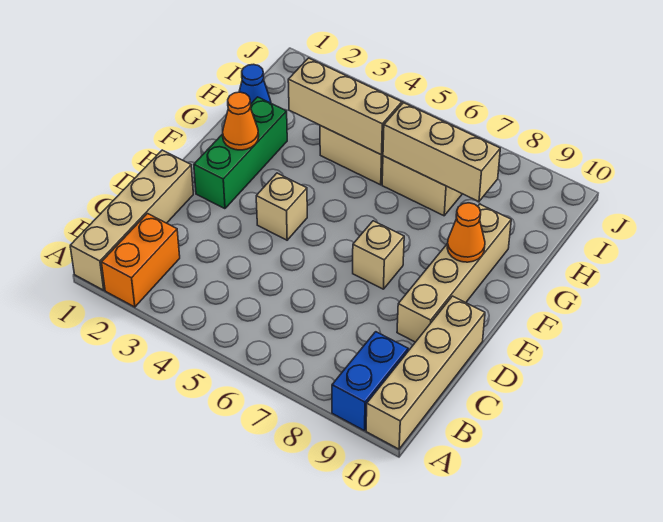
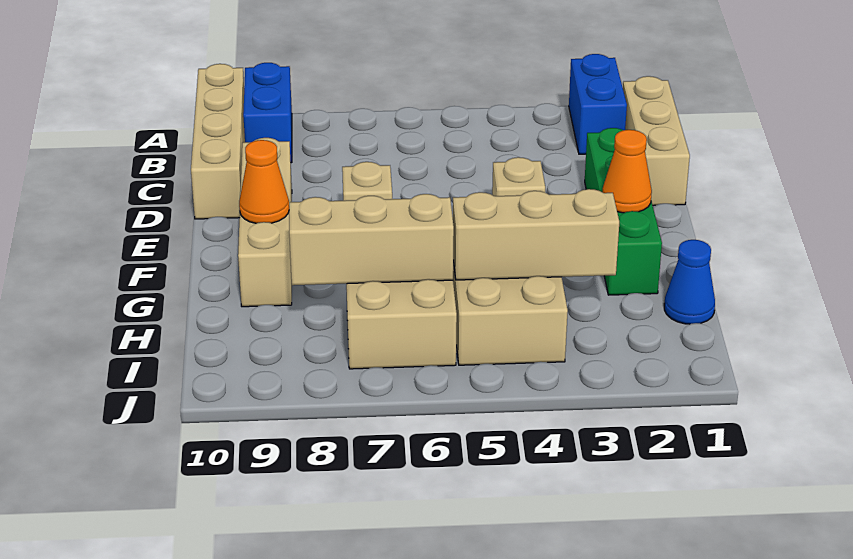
tan 1x4 brick [70,150,193,290] -> tan 1x3 brick [623,76,690,206]
orange 1x2 brick [101,214,180,307] -> blue 1x2 brick [569,54,627,154]
green 1x3 brick [194,97,287,209] -> green 1x4 brick [585,128,662,295]

